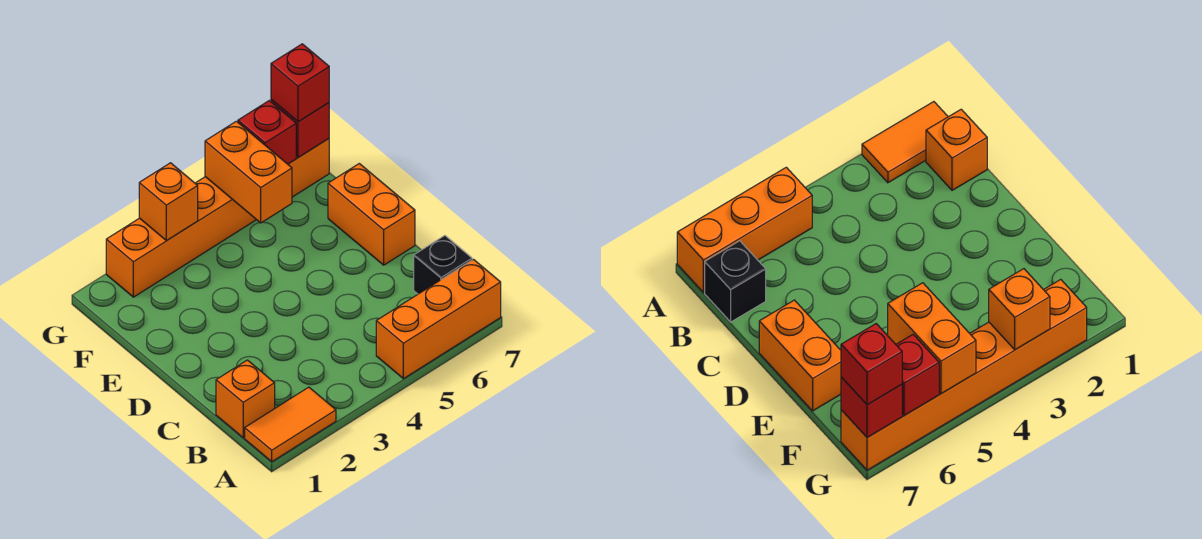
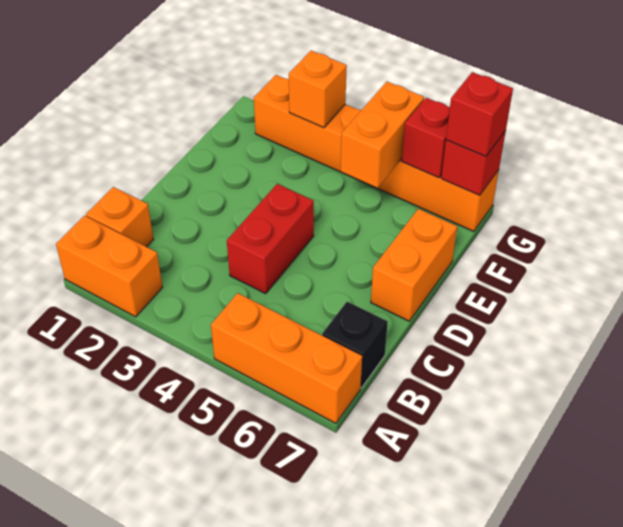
orange 1x2 tile [245,387,336,462] -> orange 1x2 brick [56,216,163,317]
none -> red 1x2 brick [227,184,314,294]

